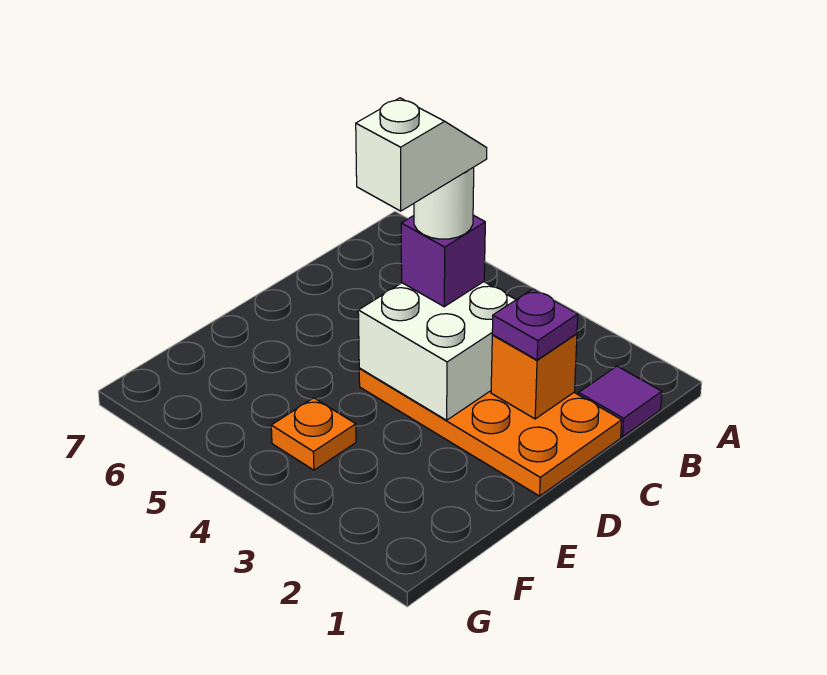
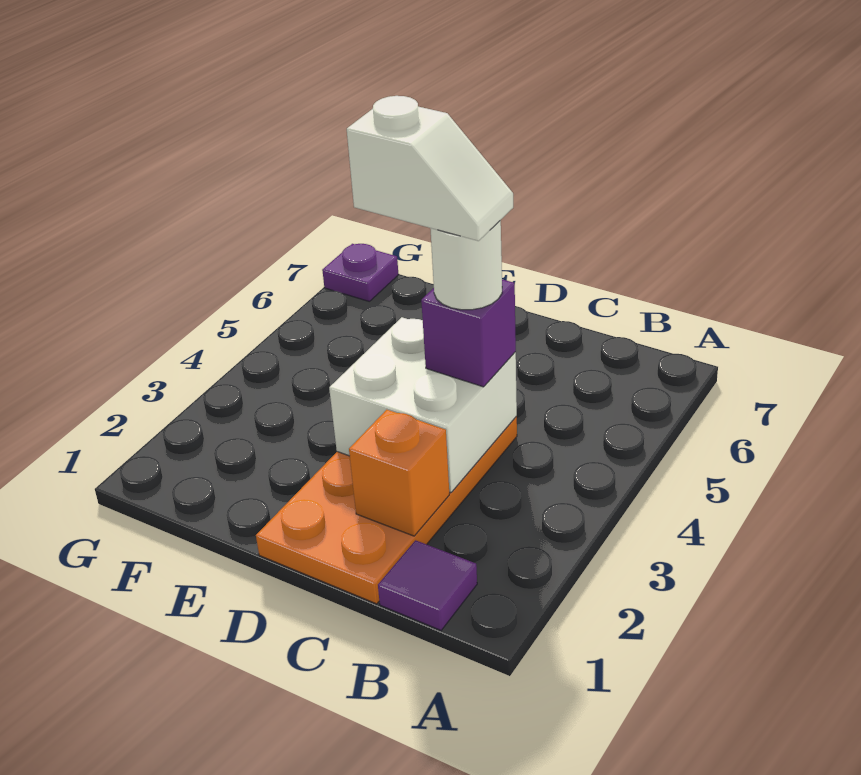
purple 1x1 plate [492,289,578,360] -> purple 1x1 plate moved to [322,244,399,302]
orange 1x1 plate [271,398,356,470] -> none

